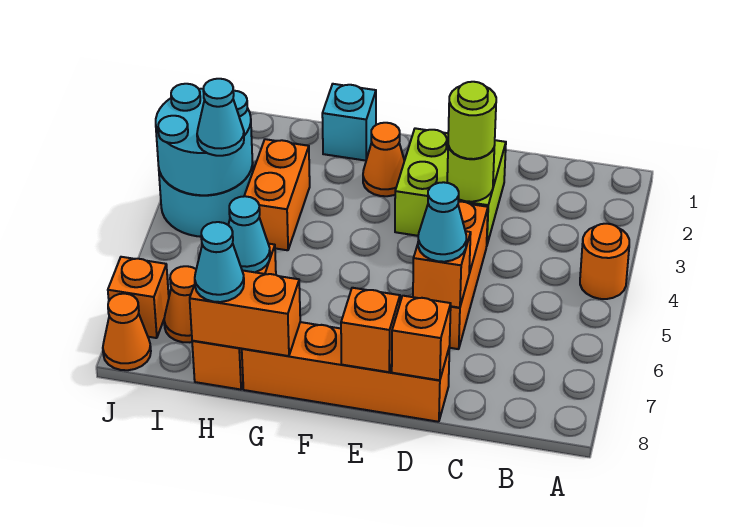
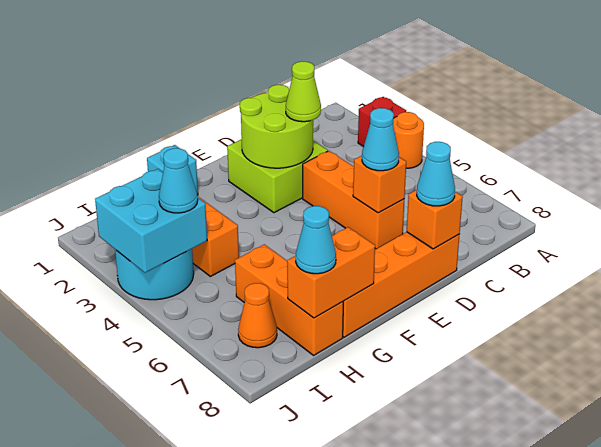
none -> red 1x1 brick [358,97,406,147]
lime 1x1 round brick [447,146,494,202] -> lime 2x2 round brick [240,85,313,168]
lime 1x1 round brick [448,82,496,159] -> lime 1x1 cone [286,61,321,122]
orange 1x1 brick [341,288,400,372] -> none
orange 1x1 cone [363,123,404,196] -> none
cyan 1x1 cone [228,196,270,272] -> cyan 1x1 cone moved to [417,142,455,206]
cyan 2x2 round brick [156,84,252,195] -> cyan 2x2 brick [95,169,207,273]
orange 1x1 brick [108,257,169,338] -> none
orange 1x1 cone [103,294,151,370] -> none

